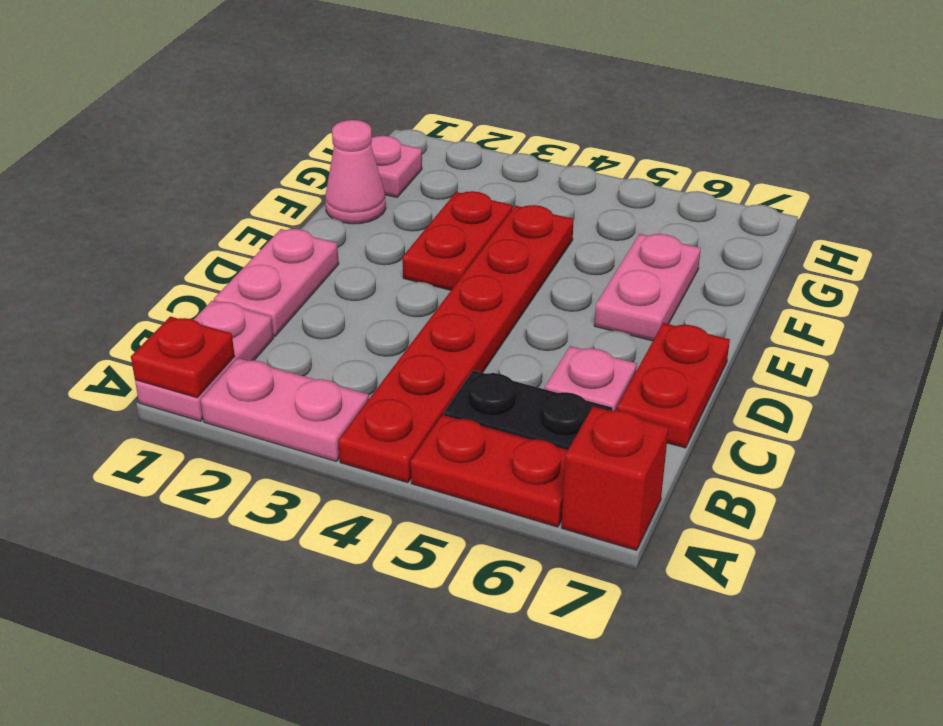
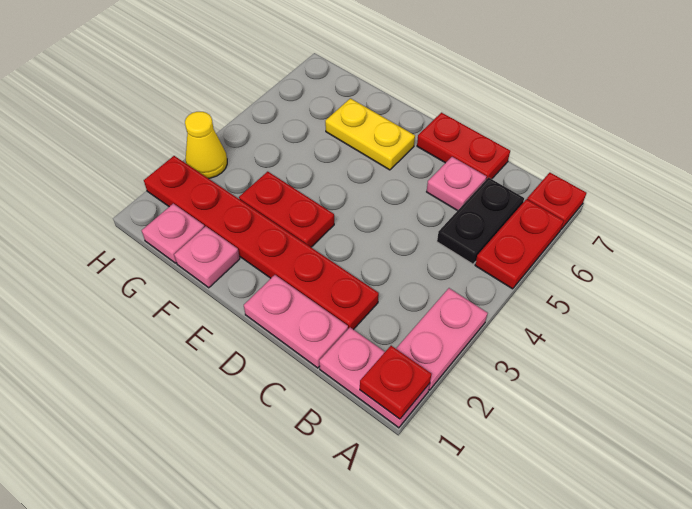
red 1x6 plate [338,205,574,483] -> red 1x6 plate moved to [144,156,379,330]
red 1x1 brick [562,406,669,550] -> red 1x1 plate [527,173,586,229]
pink 1x2 plate [594,234,701,341] -> yellow 1x2 plate [325,98,415,170]
pink 1x1 cone [325,120,386,224] -> pink 1x1 plate [174,226,240,288]
none -> yellow 1x1 cone [185,112,227,178]

